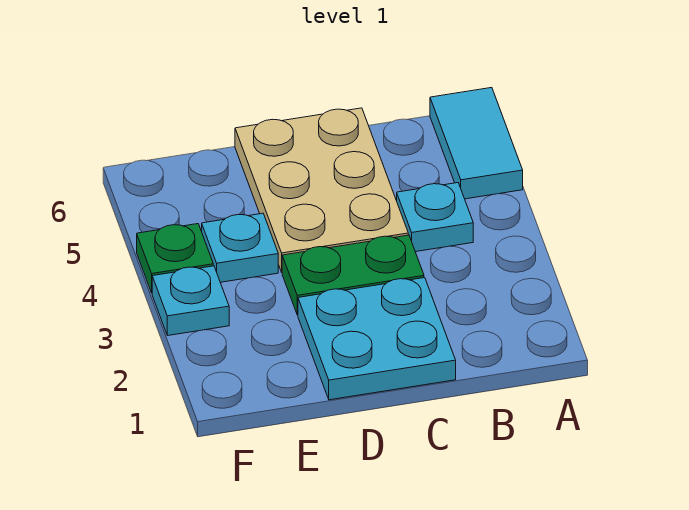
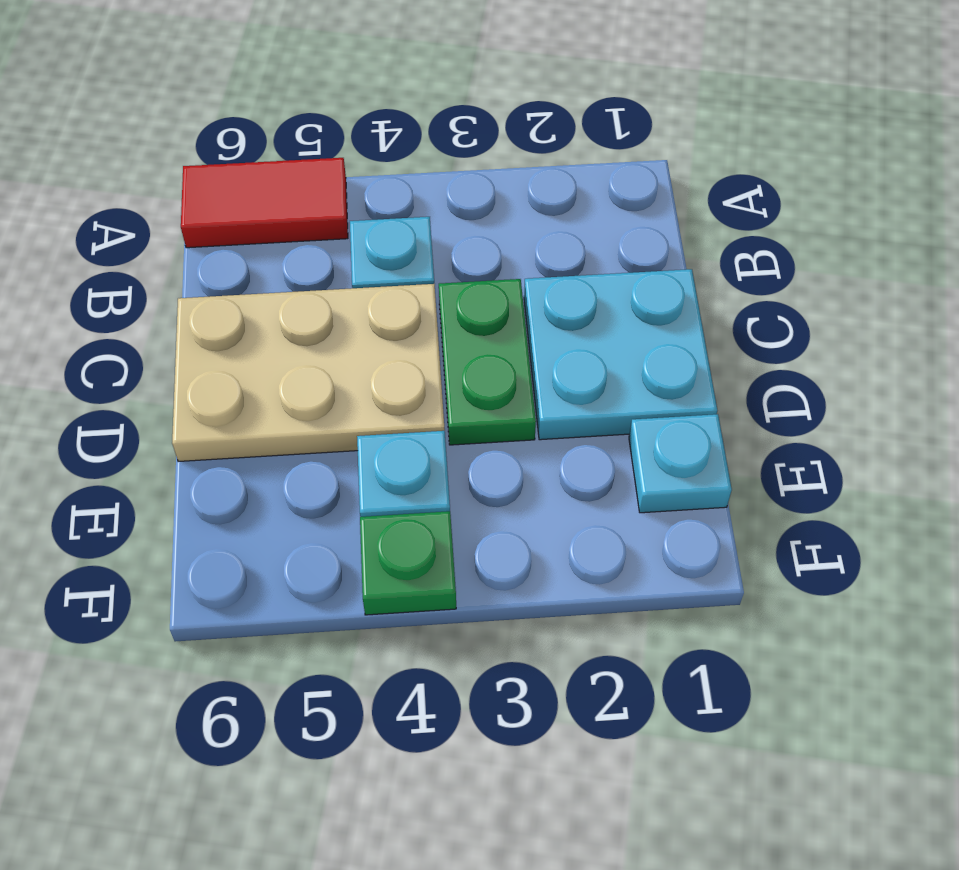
cyan 1x2 tile [430,88,523,199] -> red 1x2 tile [181,158,348,248]
cyan 1x1 plate [152,266,229,336] -> cyan 1x1 plate moved to [629,414,732,513]

